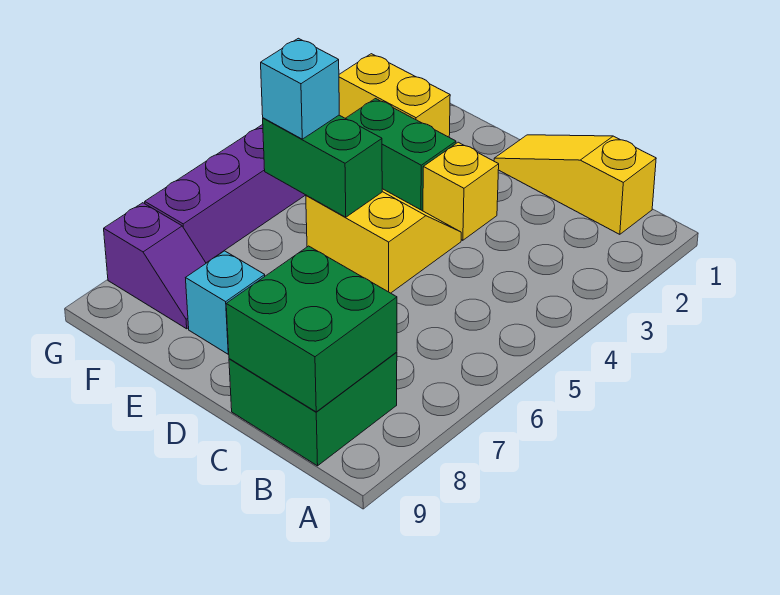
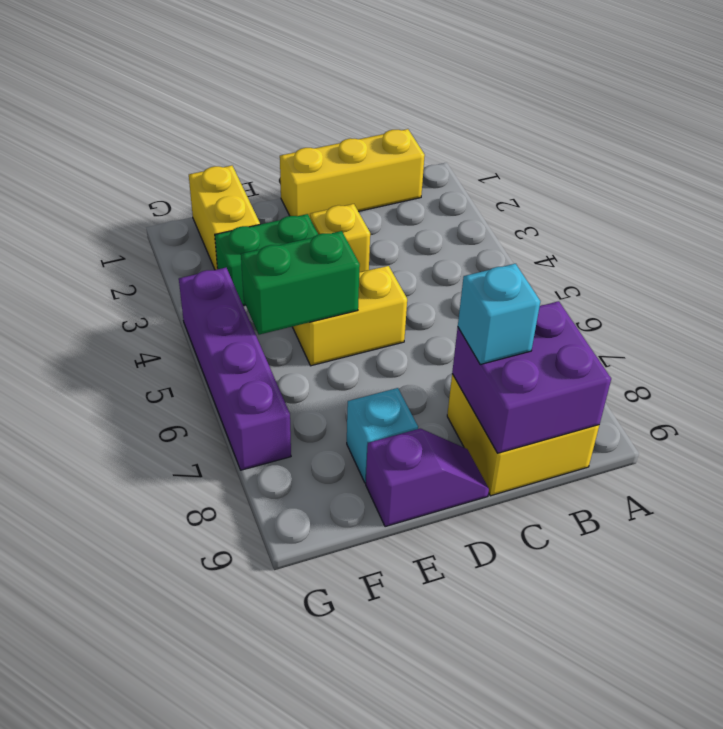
yellow 1x3 slope [494,135,656,234] -> yellow 1x3 brick [280,129,425,217]
green 2x2 brick [229,352,397,466] -> yellow 2x2 brick [447,374,599,496]
green 2x2 brick [226,246,397,412] -> purple 2x2 brick [452,301,611,453]
yellow 1x2 brick [339,54,450,137] -> yellow 1x2 brick turned to [189,166,260,270]
cyan 1x1 brick [261,38,339,139] -> cyan 1x1 brick moved to [458,264,540,364]
purple 1x2 slope [104,203,206,329] -> purple 1x2 slope moved to [366,429,489,527]

